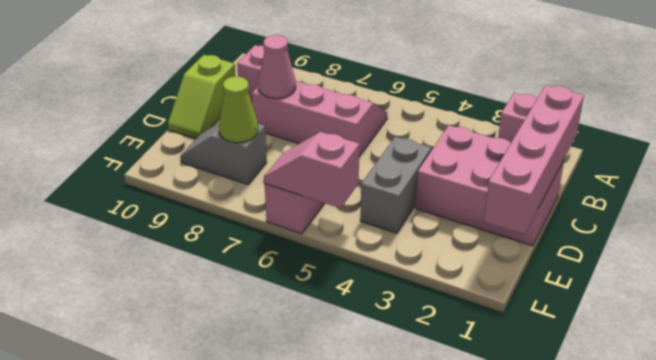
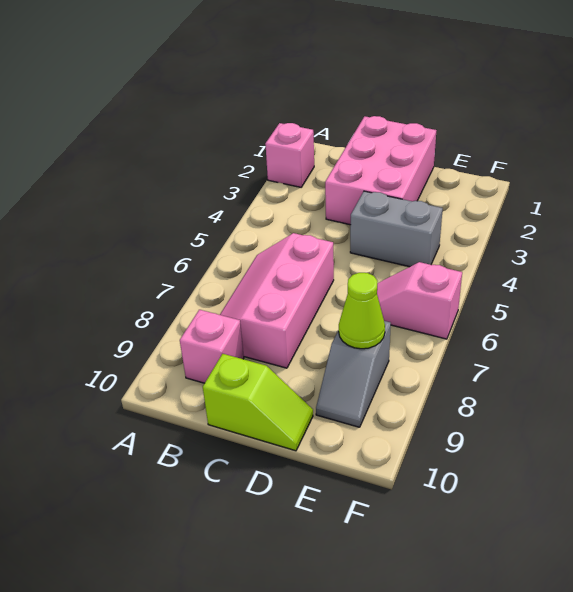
pink 1x4 brick [484,85,584,234] -> none
pink 1x1 cone [258,35,296,98] -> none
pink 1x2 slope [264,132,359,208] -> none

